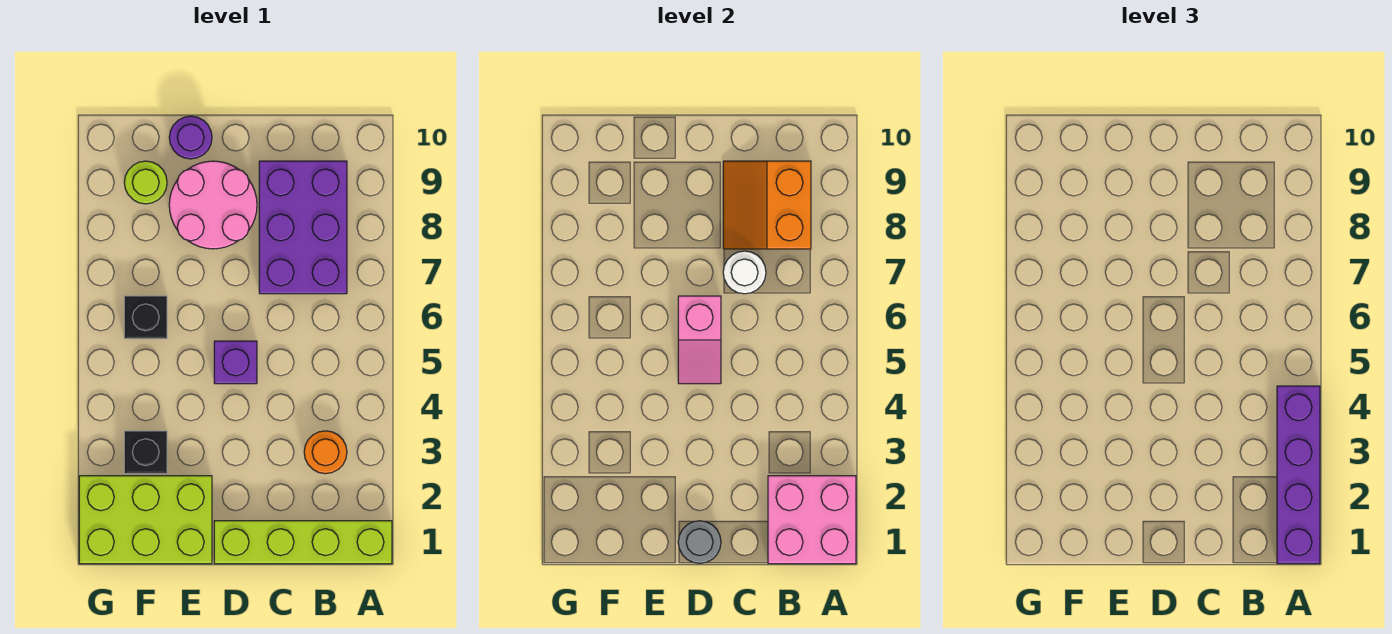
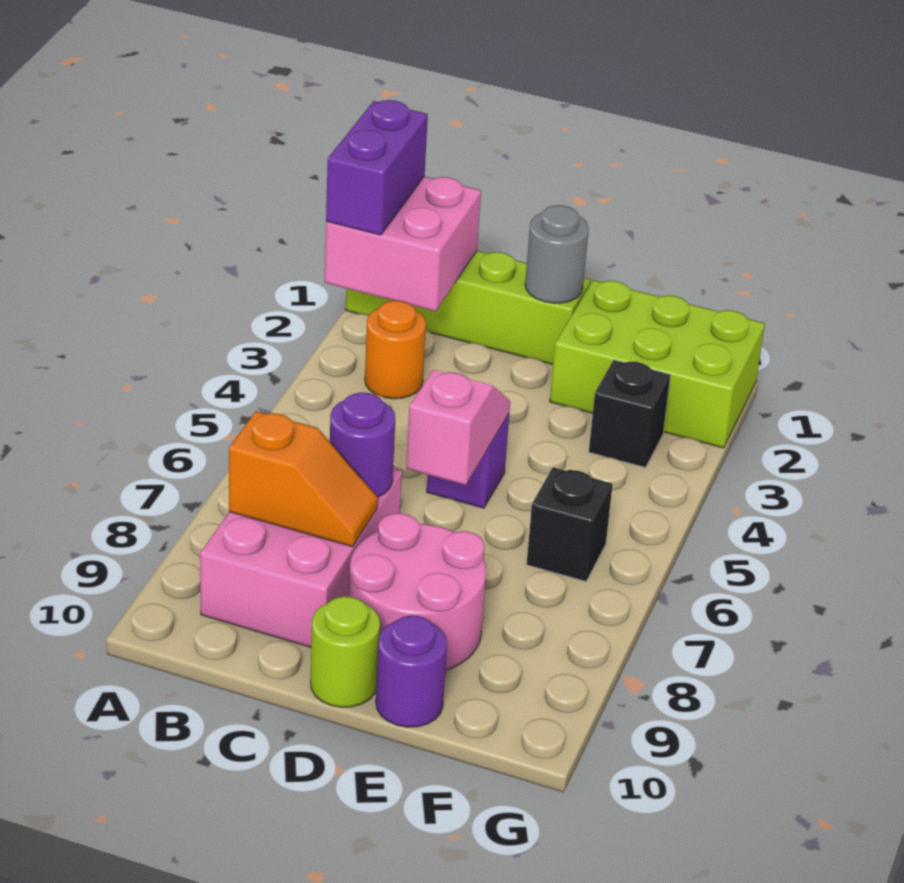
purple 1x4 brick [1277,386,1320,564] -> purple 1x2 brick [326,100,428,235]
purple 2x3 brick [259,161,347,294] -> pink 2x3 brick [200,468,402,647]
orange 2x2 slope [723,161,811,249] -> orange 1x2 slope [229,411,378,547]
white 1x1 round brick [723,251,766,294] -> purple 1x1 round brick [330,393,395,497]
lime 1x1 round brick [124,161,167,204] -> lime 1x1 round brick moved to [311,596,380,707]

